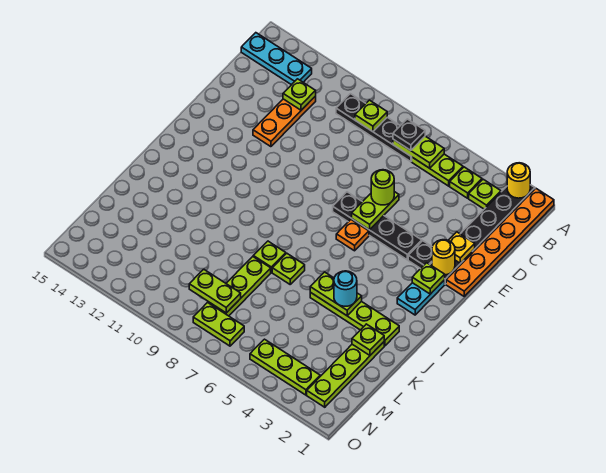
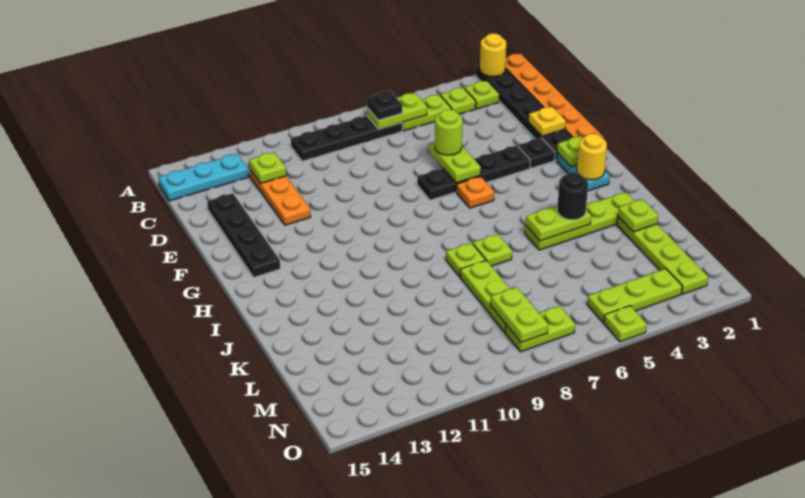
lime 1x1 plate [355,100,387,132] -> lime 1x1 plate moved to [604,306,647,342]
none -> black 1x4 plate [207,193,280,277]
yellow 1x1 round brick [432,240,455,275] -> yellow 1x1 round brick moved to [577,134,607,180]
cyan 1x1 round brick [334,271,357,306] -> black 1x1 round brick [557,172,588,220]
lime 1x2 plate [189,269,241,313] -> lime 1x2 plate turned to [490,287,548,343]

